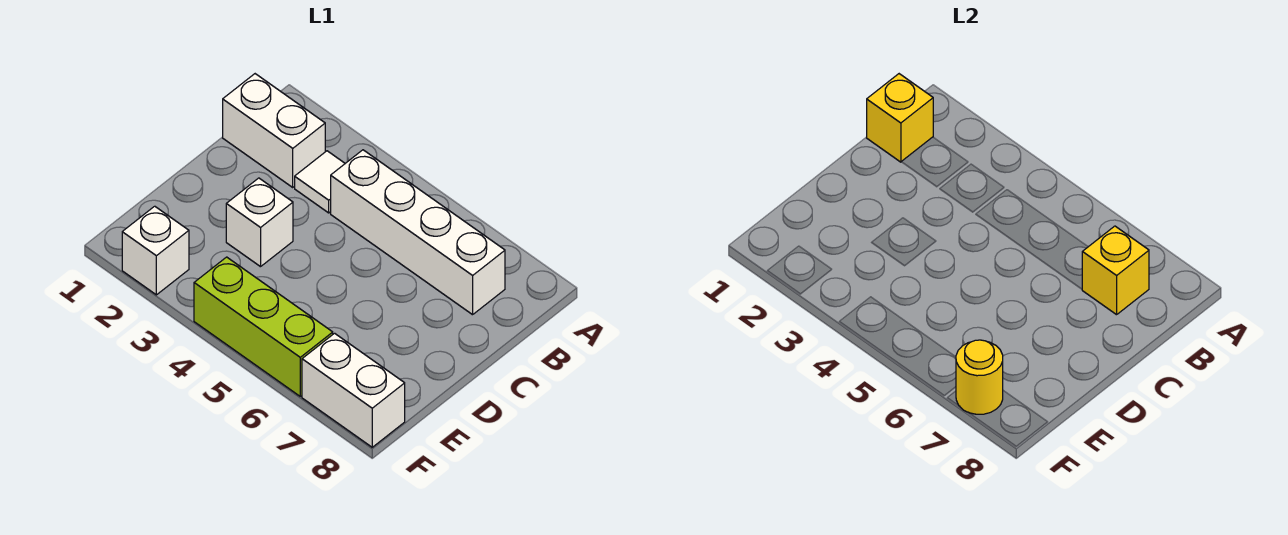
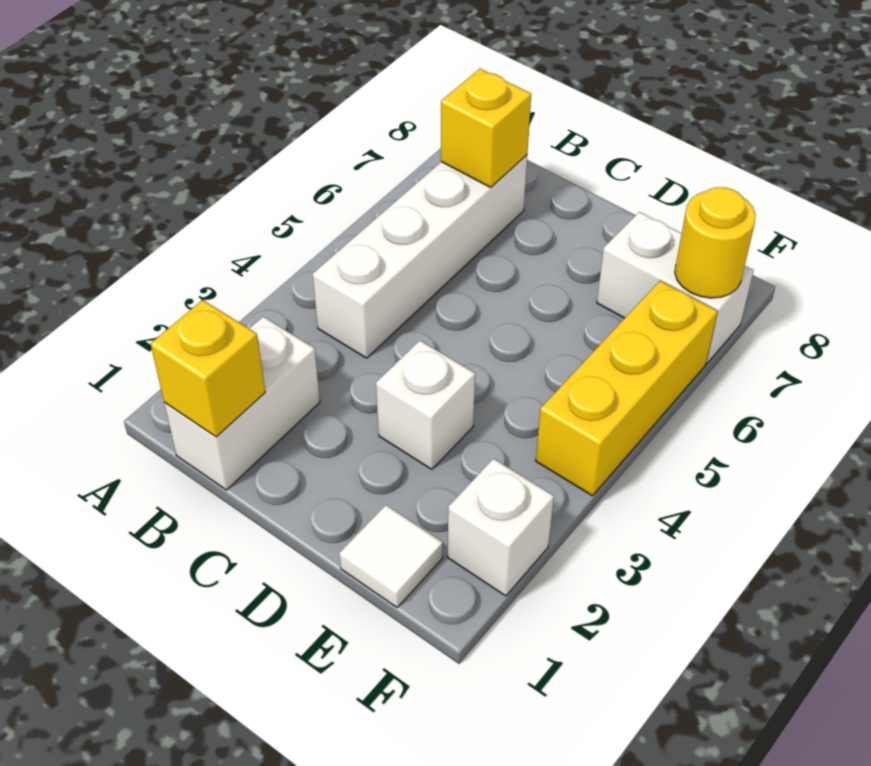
white 1x1 tile [295,151,345,213] -> white 1x1 tile moved to [339,505,443,607]
lime 1x3 brick [194,257,333,396] -> yellow 1x3 brick [536,281,718,496]
white 1x2 brick [302,333,405,447] -> white 1x2 brick turned to [597,212,754,363]

